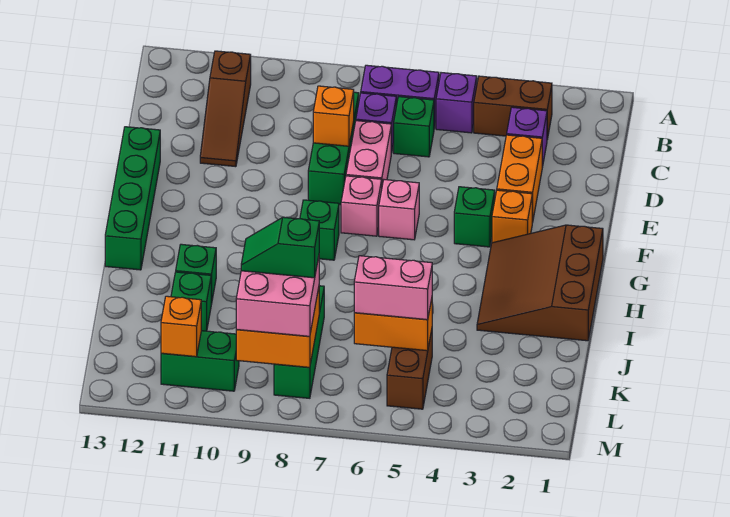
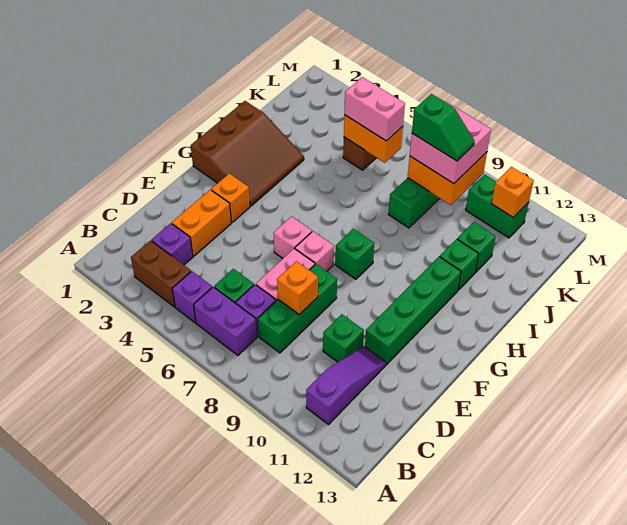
brown 1x3 slope [200,51,251,167] -> purple 1x3 slope [306,347,386,425]
green 1x4 brick [105,127,160,270] -> green 1x4 brick moved to [365,257,461,364]
green 1x1 brick [454,187,495,247] -> green 1x1 brick moved to [323,314,364,362]

